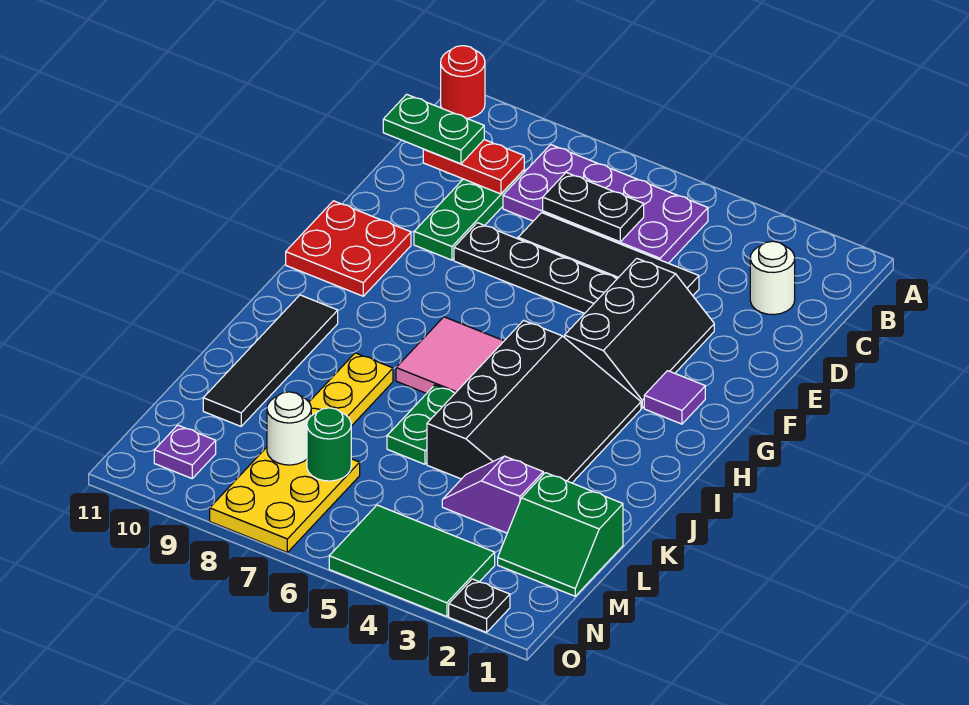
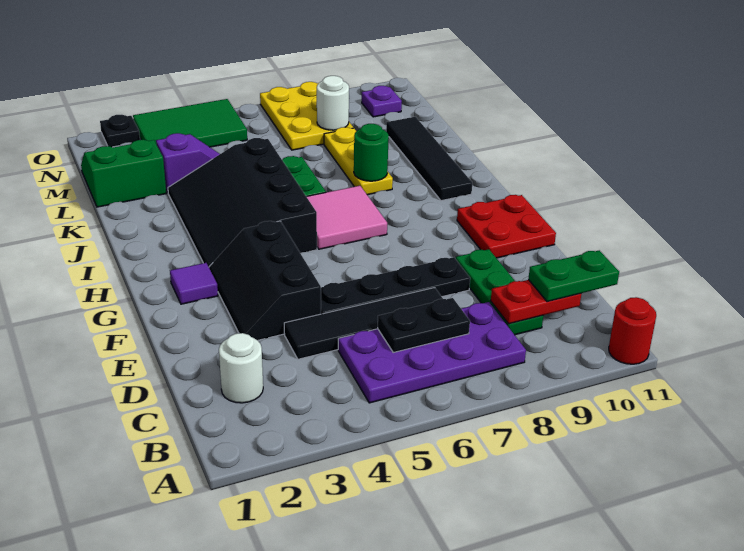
green 1x1 round brick [307,408,351,481] -> green 1x1 round brick moved to [354,124,389,181]

